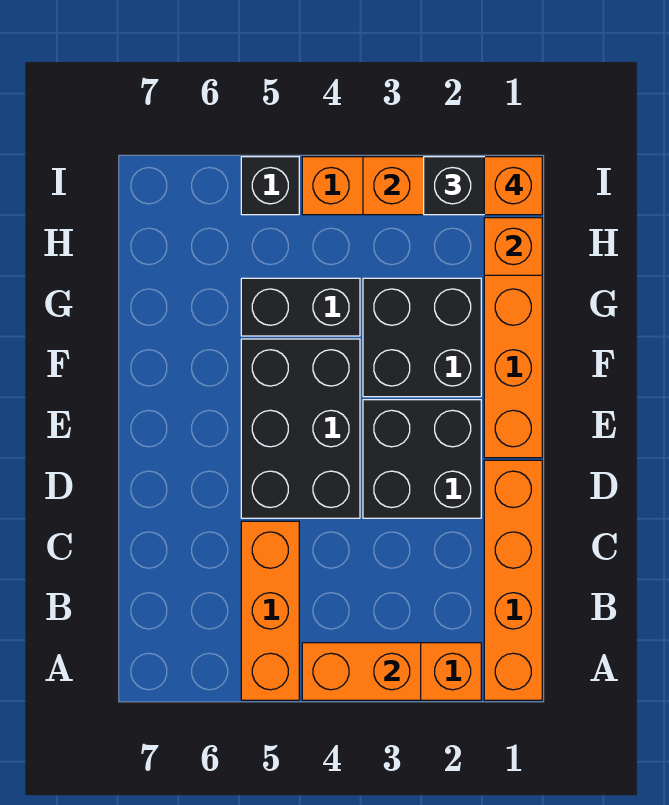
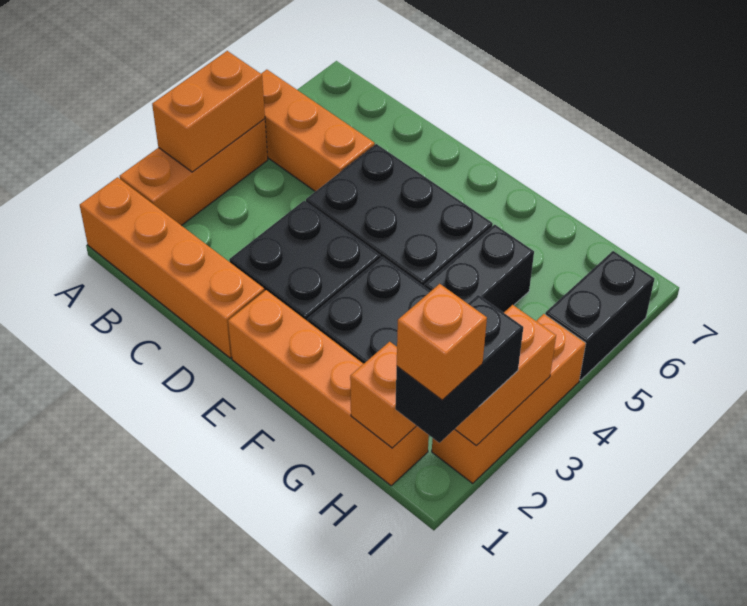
black 1x1 brick [241,157,299,215] -> black 1x2 brick [545,251,654,380]

